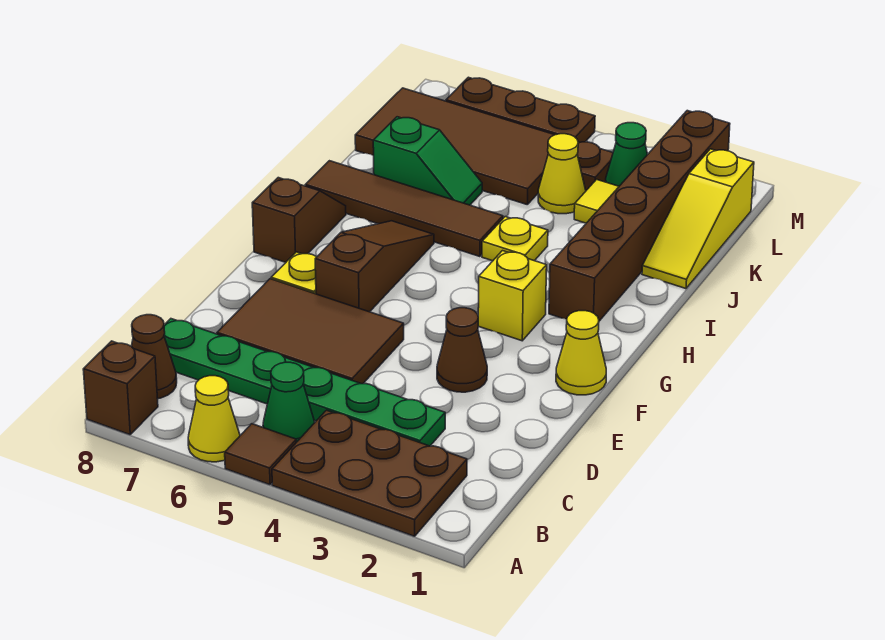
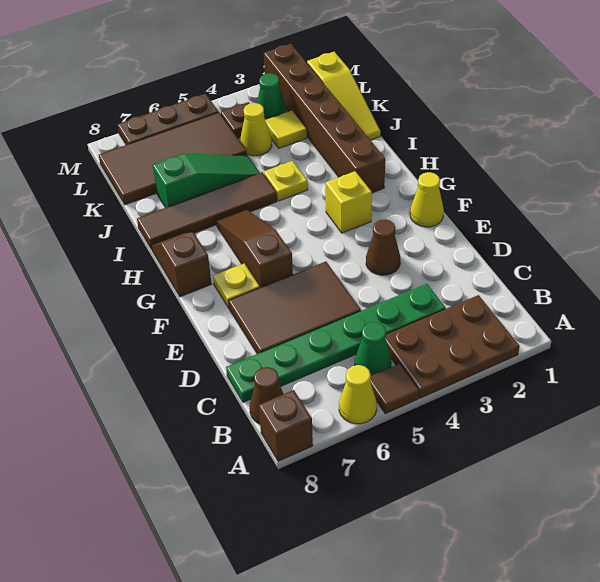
green 1x2 slope [373,117,482,205] -> green 1x3 slope [153,154,260,208]

